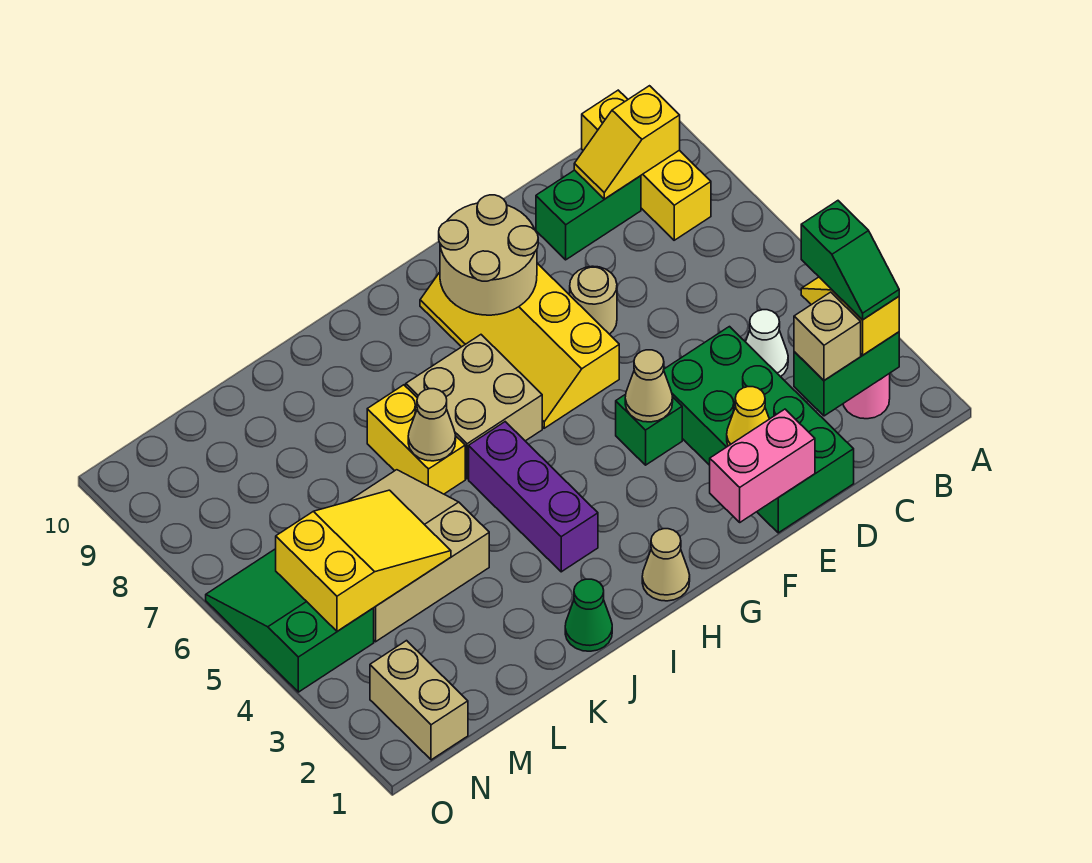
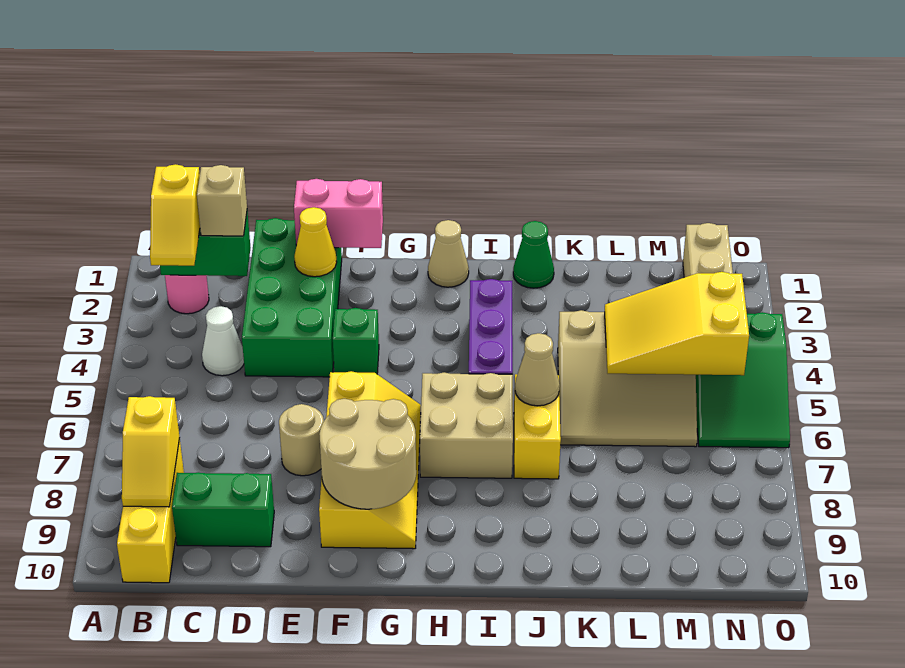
green 1x2 slope [801,201,899,320] -> none
yellow 1x2 slope [574,86,680,199] -> yellow 1x2 slope turned to [122,396,180,507]
tan 1x1 cone [625,350,673,422] -> none

